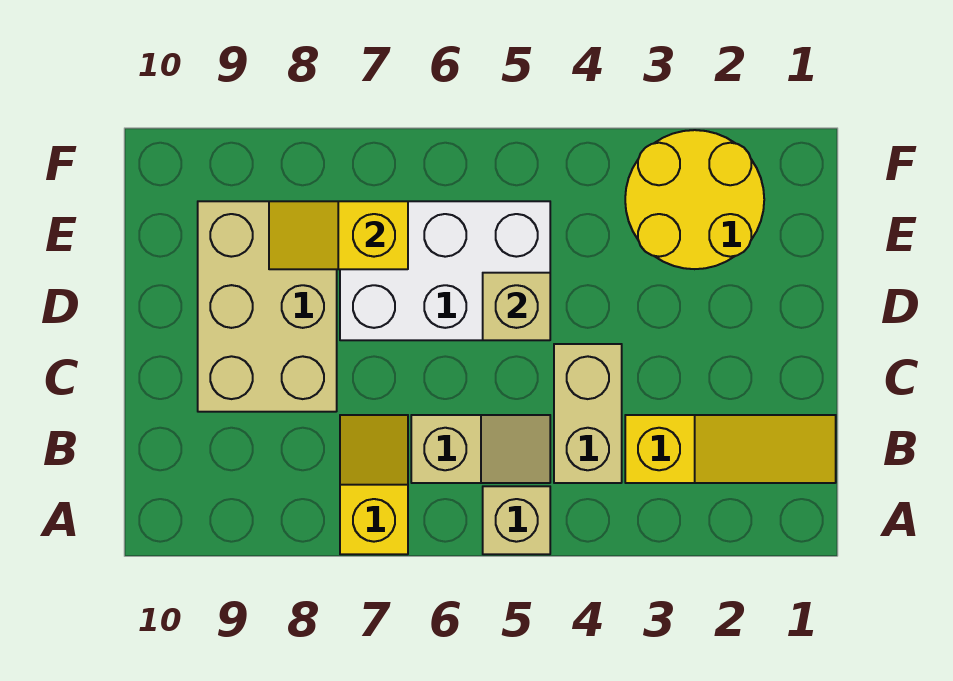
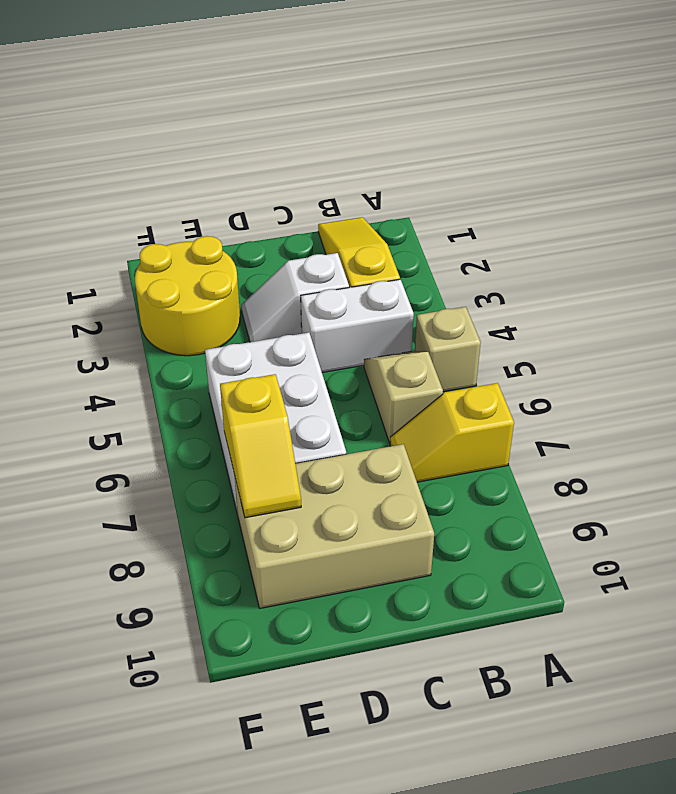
tan 1x2 brick [554,344,622,483] -> white 1x2 brick [301,279,414,372]
none -> white 1x2 slope [241,253,349,342]
tan 1x1 brick [483,273,550,340] -> none

